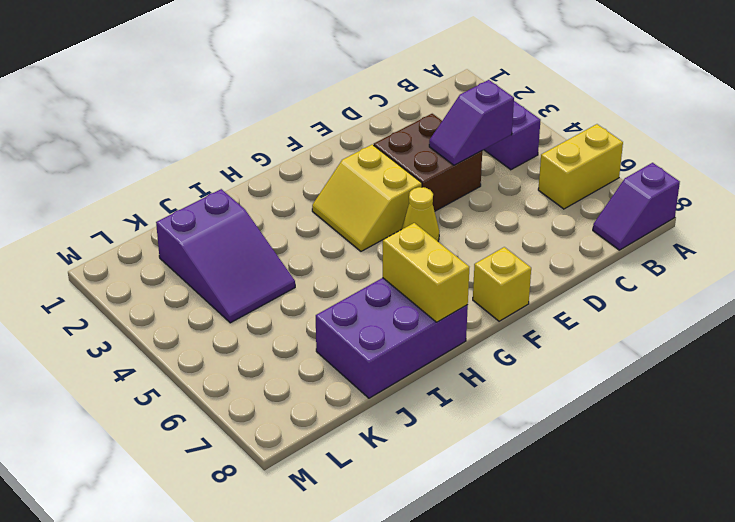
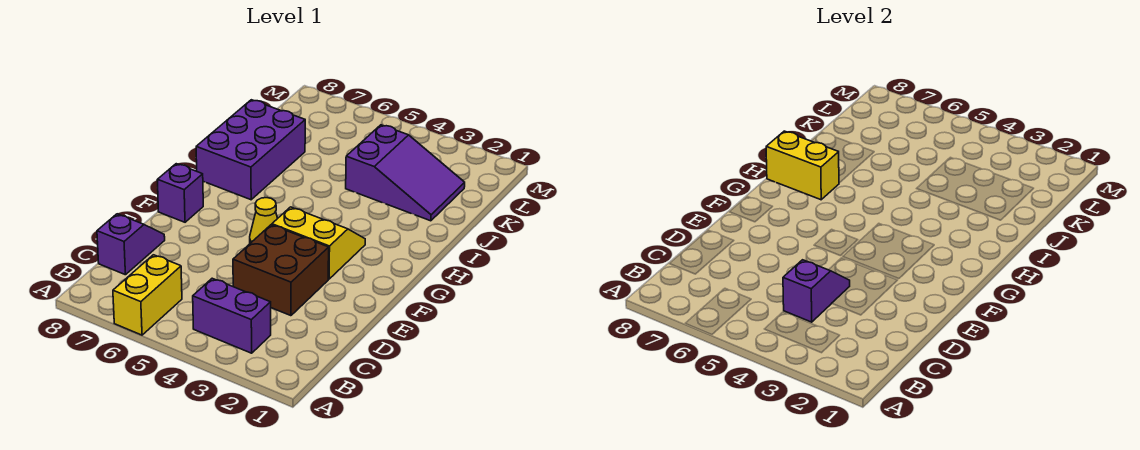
purple 1x2 slope [593,163,680,250] -> purple 1x2 slope moved to [97,214,165,275]
yellow 1x1 brick [473,247,531,321] -> purple 1x1 brick [157,164,203,222]
purple 2x3 slope [156,189,295,323] -> purple 2x3 slope turned to [346,125,465,221]

